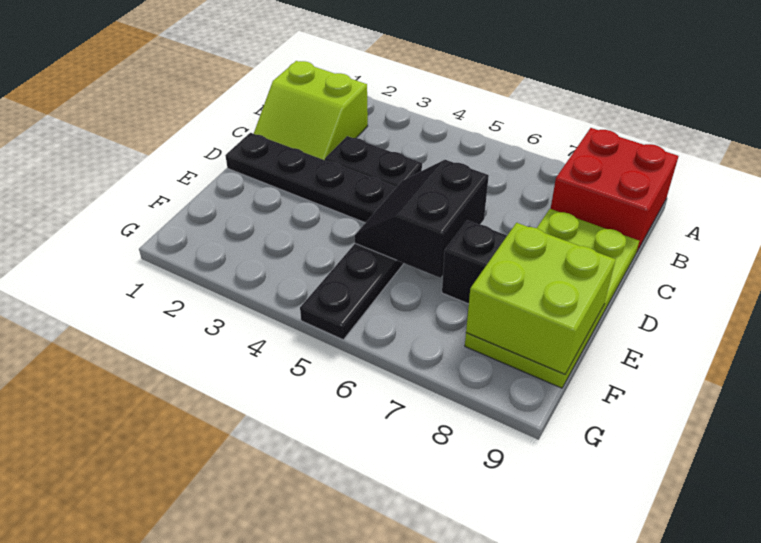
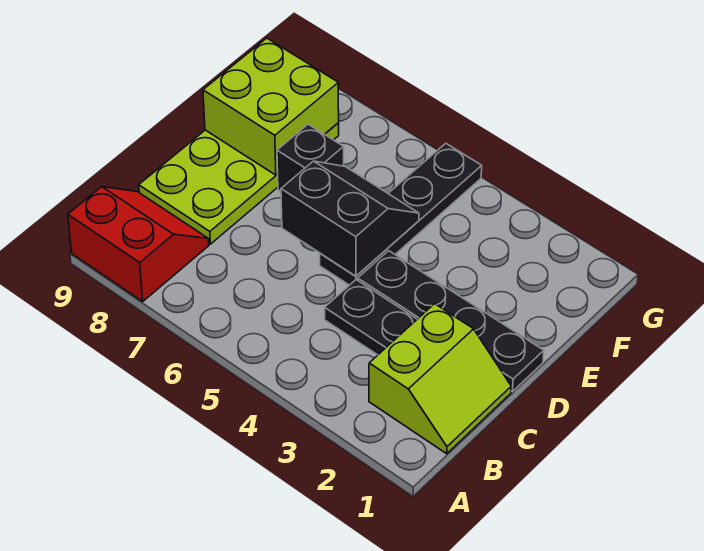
red 2x2 brick [551,128,678,253] -> red 2x2 slope [68,187,209,302]
lime 2x2 slope [254,61,368,160] -> lime 2x2 slope turned to [369,304,511,454]
black 2x2 slope [355,160,489,278] -> black 2x2 slope turned to [281,161,419,276]

